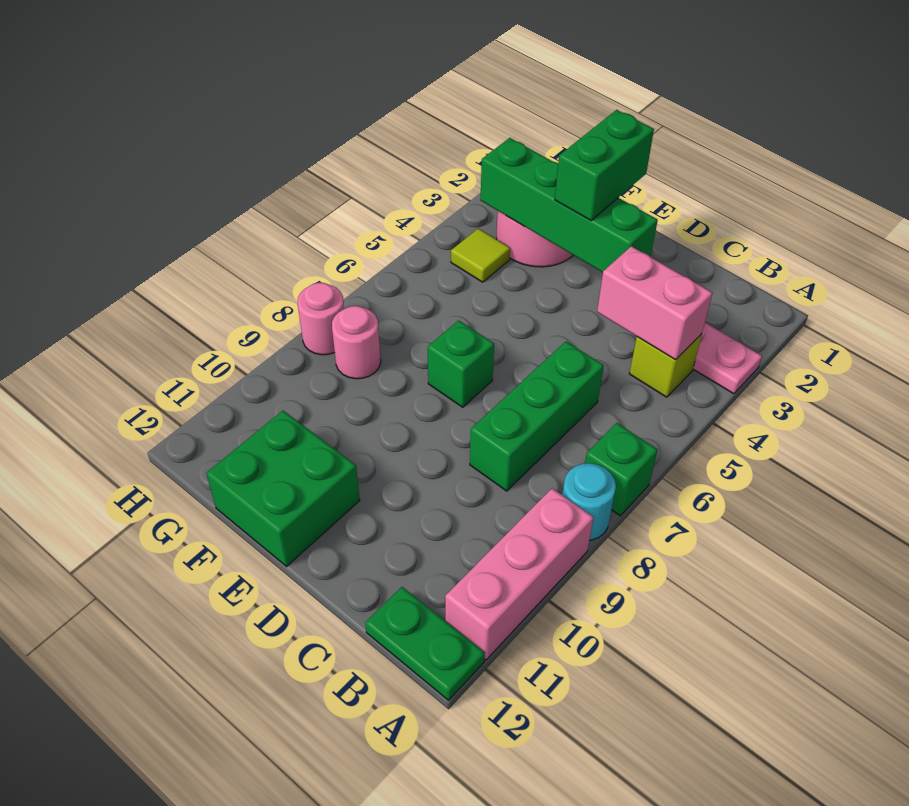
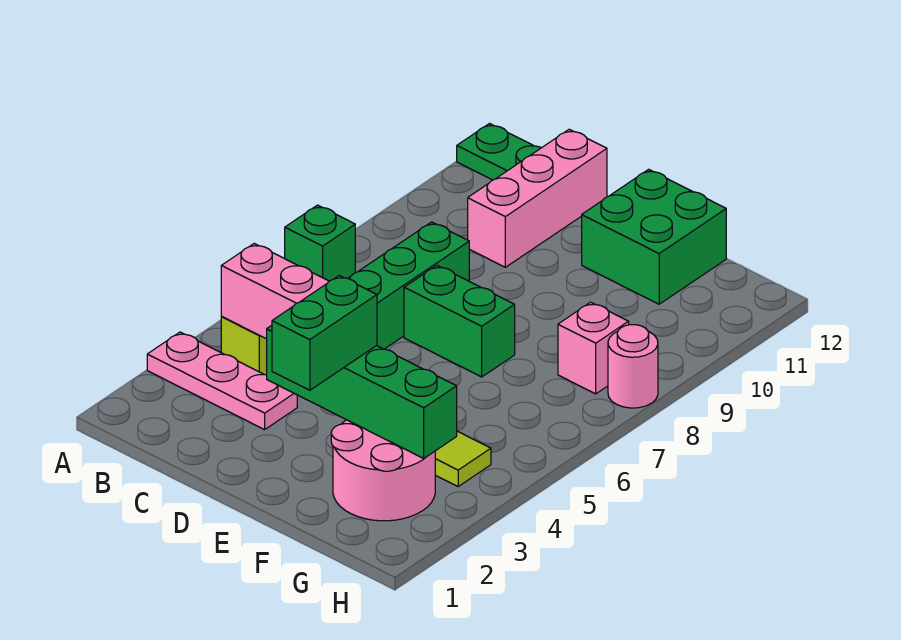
cyan 1x1 round brick [562,463,616,540] -> none
pink 1x3 brick [445,488,594,660] -> pink 1x3 brick moved to [468,129,607,267]
green 1x1 brick [428,320,494,407] -> green 1x2 brick [404,265,515,377]
pink 1x1 round brick [332,306,381,379] -> pink 1x1 brick [558,302,629,394]

